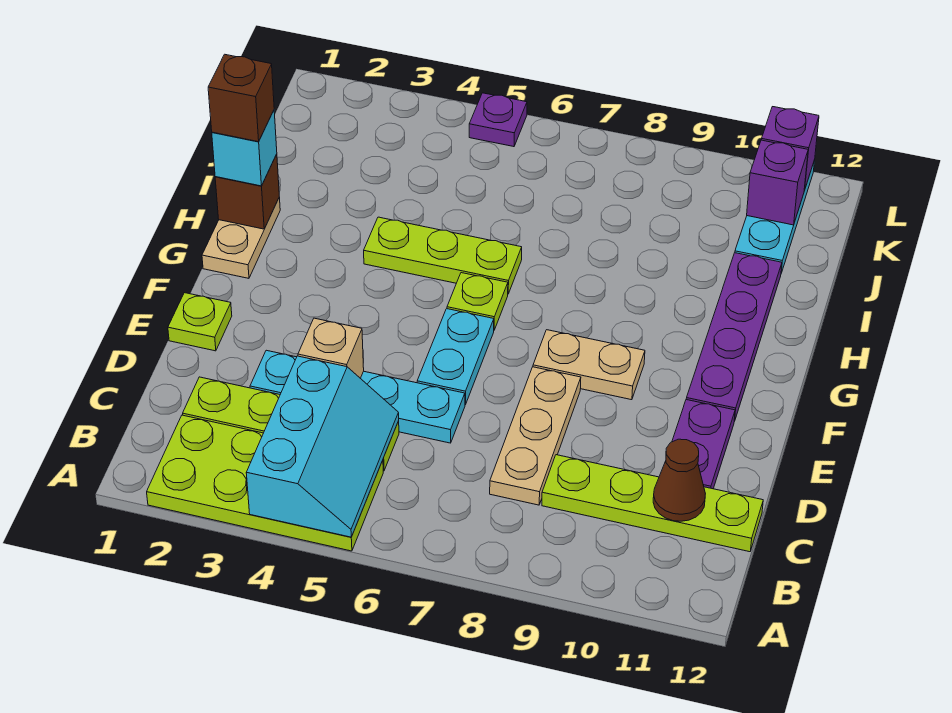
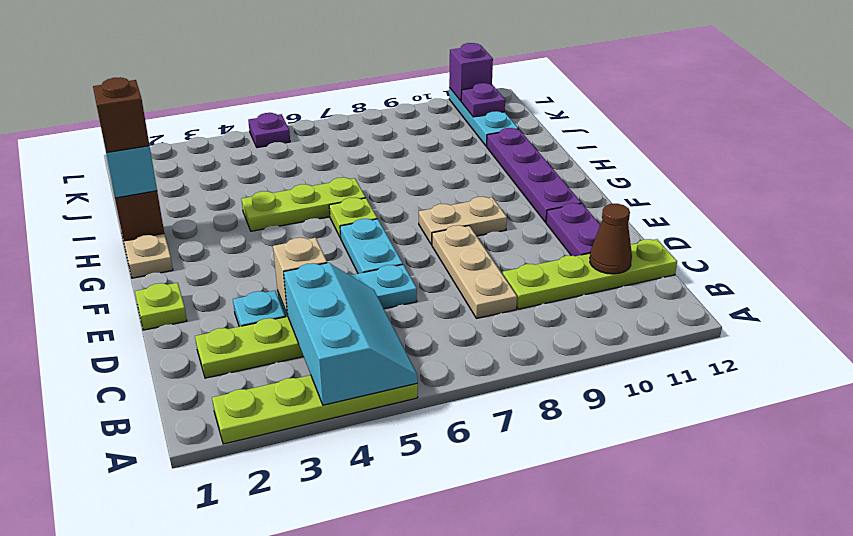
lime 2x4 plate [147,415,383,551] -> lime 1x4 plate [212,375,418,444]
purple 1x1 brick [747,140,808,225] -> purple 1x1 plate [461,83,505,117]

